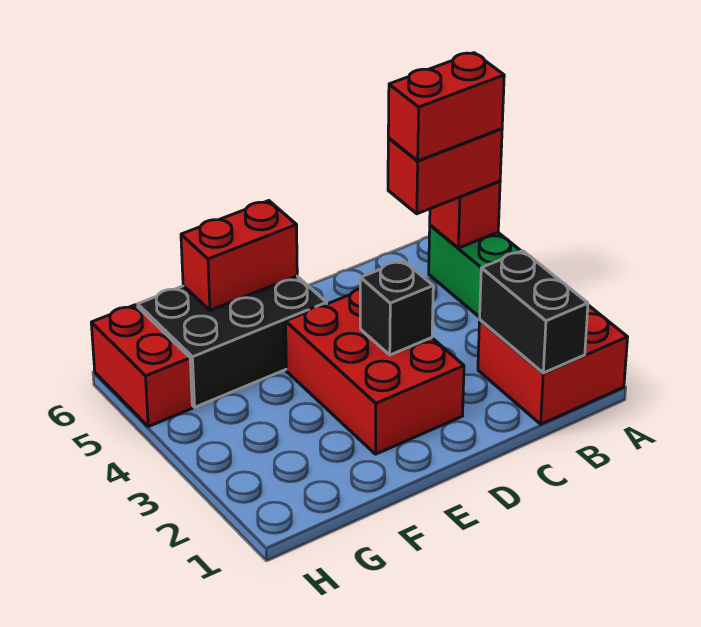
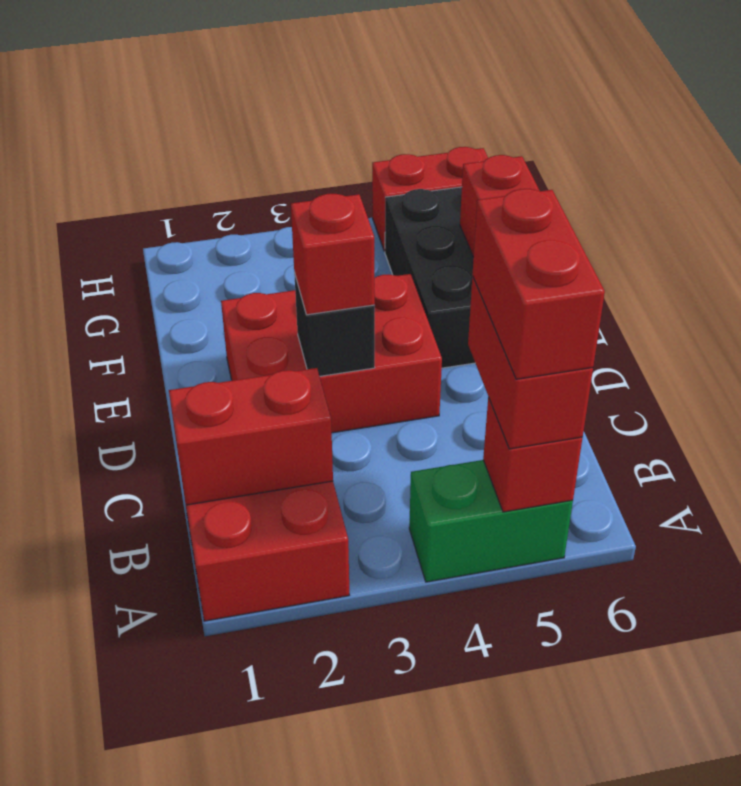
black 1x2 brick [480,251,588,373] -> red 1x2 brick [169,368,333,505]
none -> red 1x1 brick [291,194,375,315]

